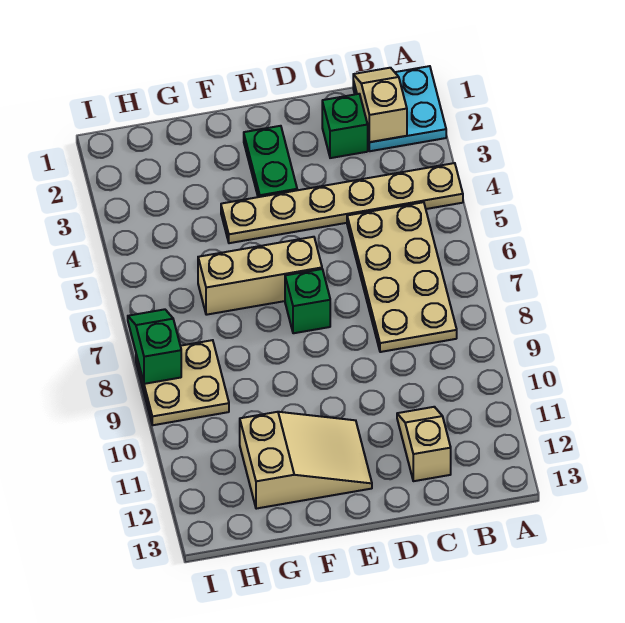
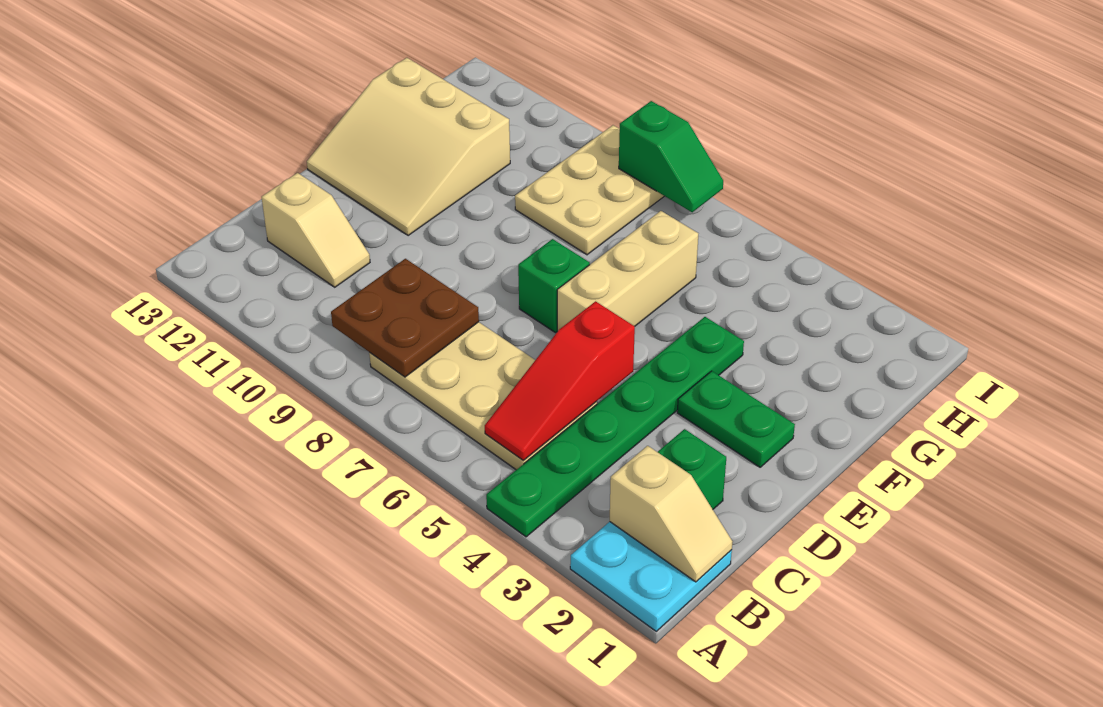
tan 1x6 plate [221,163,463,243] -> green 1x6 plate [486,317,744,537]
none -> red 1x3 slope [485,301,635,460]
none -> brown 2x2 plate [331,259,479,377]
tan 2x3 slope [240,412,372,509] -> tan 3x3 slope [307,58,510,236]
tan 2x2 plate [136,340,229,425] -> tan 2x3 plate [515,125,664,255]

